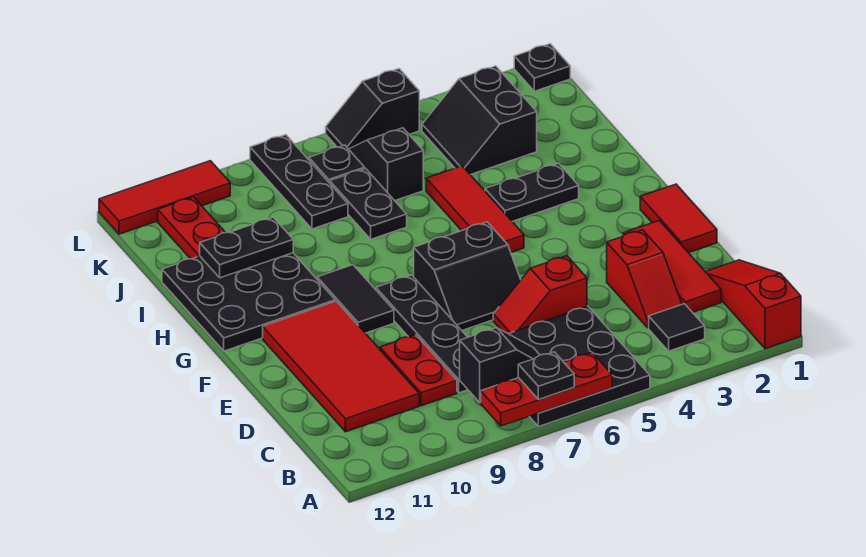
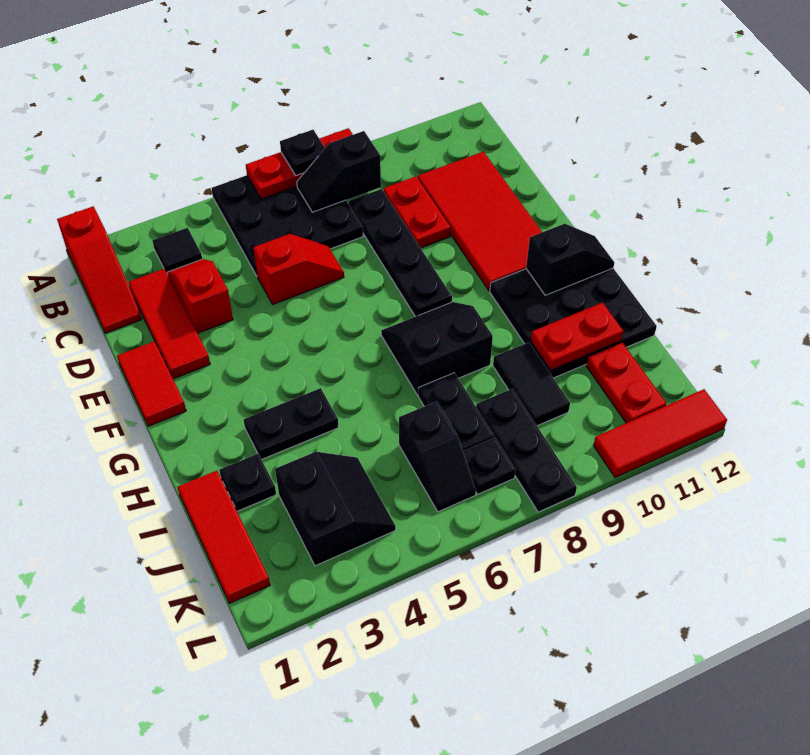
black 2x2 slope [414,222,521,330] -> black 2x2 slope moved to [381,302,493,395]
black 1x2 tile [317,265,394,333] -> black 1x2 tile moved to [493,342,570,426]
red 1x3 tile [426,166,524,252] -> red 1x3 tile moved to [177,471,270,603]
black 1x2 plate [200,217,293,278] -> red 1x2 plate [531,303,623,370]
black 1x1 plate [514,44,570,91] -> black 1x1 plate moved to [219,454,276,511]
black 1x2 slope [326,69,419,149] -> black 1x2 slope moved to [526,224,614,295]

